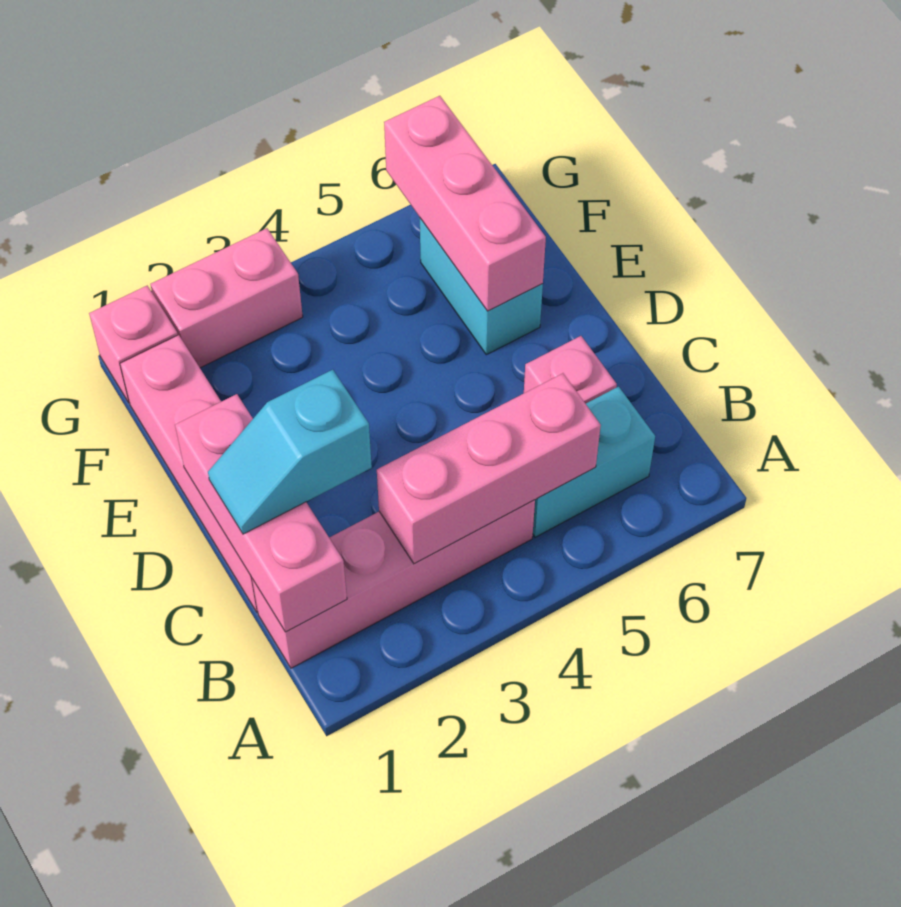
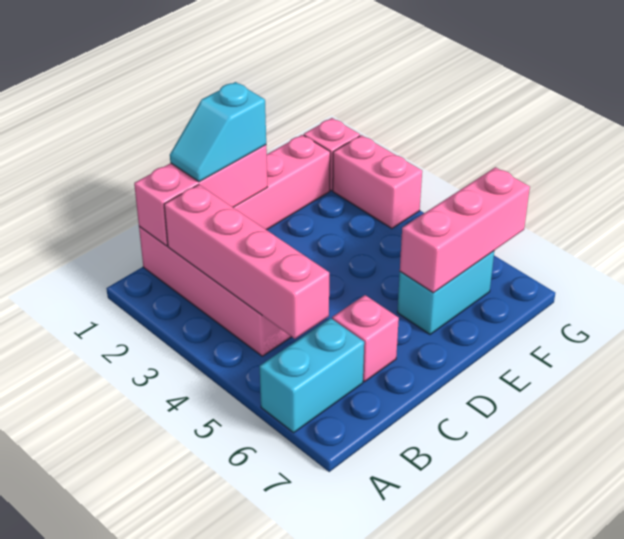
pink 1x3 brick [377,373,601,564] -> pink 1x4 brick [164,185,329,339]
cyan 1x2 brick [533,387,655,537] -> cyan 1x2 brick turned to [260,318,364,433]
cyan 1x2 slope [208,370,372,534] -> cyan 1x2 slope turned to [170,82,266,182]

